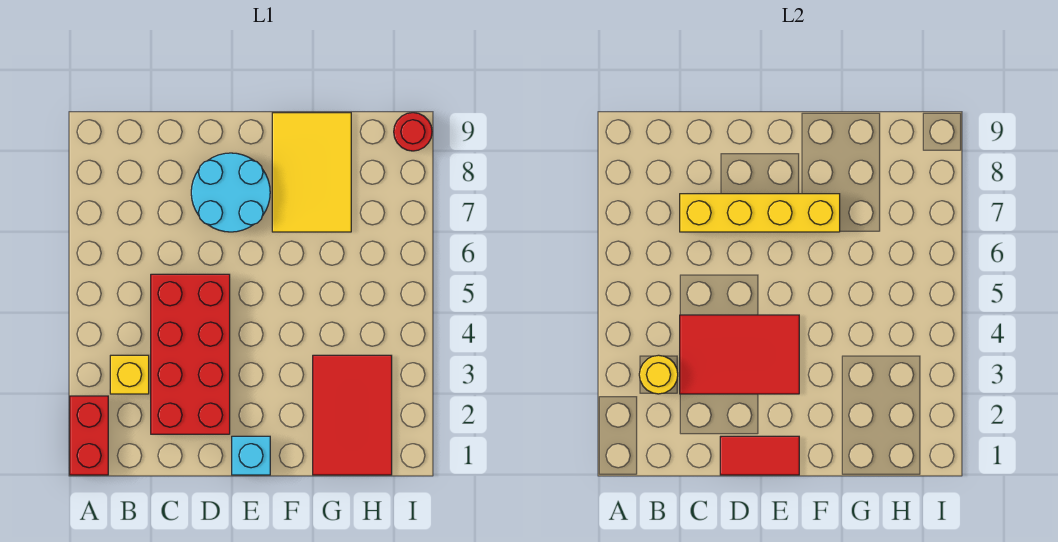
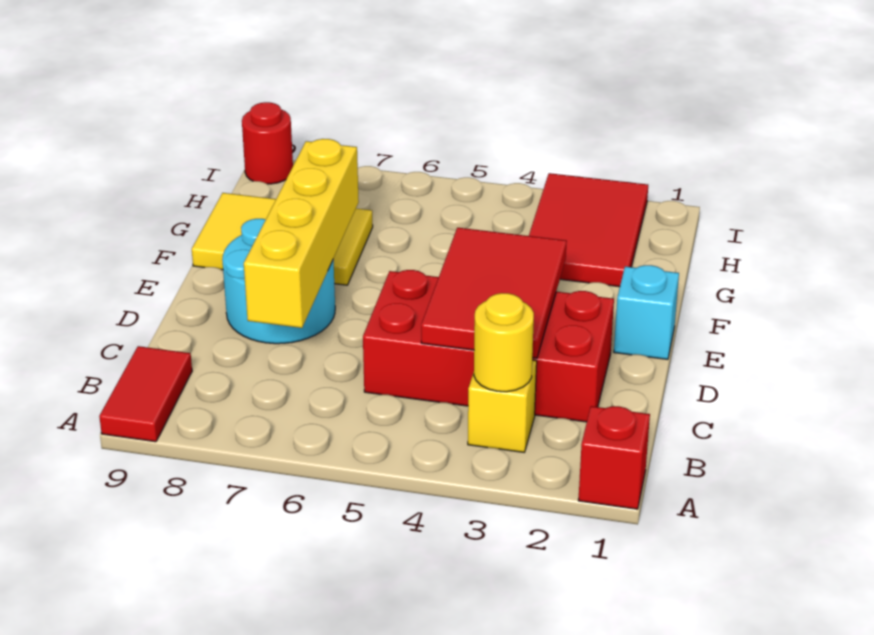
red 1x2 brick [70,396,108,475] -> red 1x1 brick [578,406,650,509]
red 1x2 tile [720,436,799,475] -> red 1x2 tile moved to [99,346,192,442]
red 2x3 tile [313,355,392,475] -> red 2x3 tile turned to [529,173,648,287]

